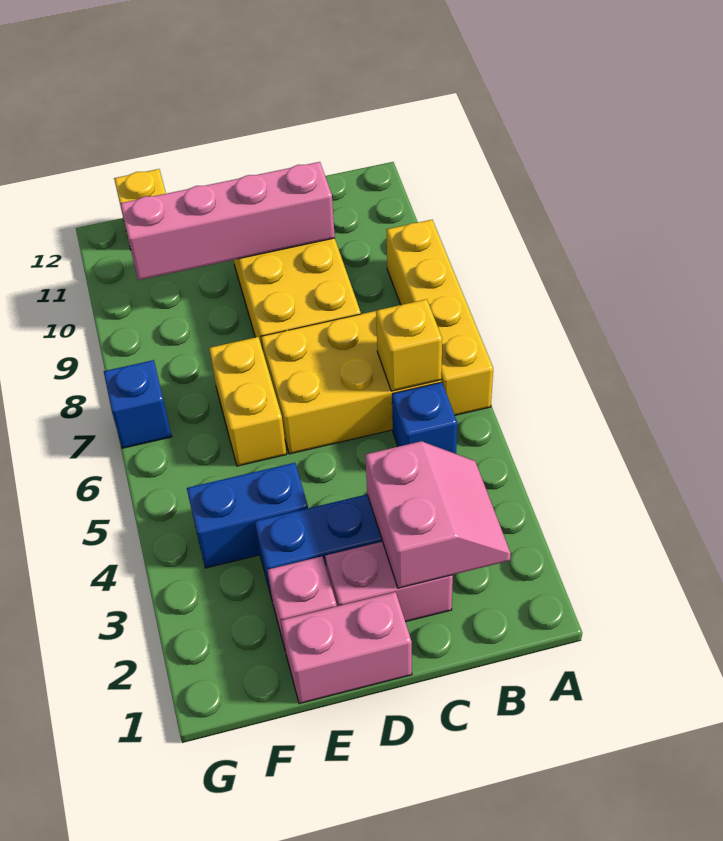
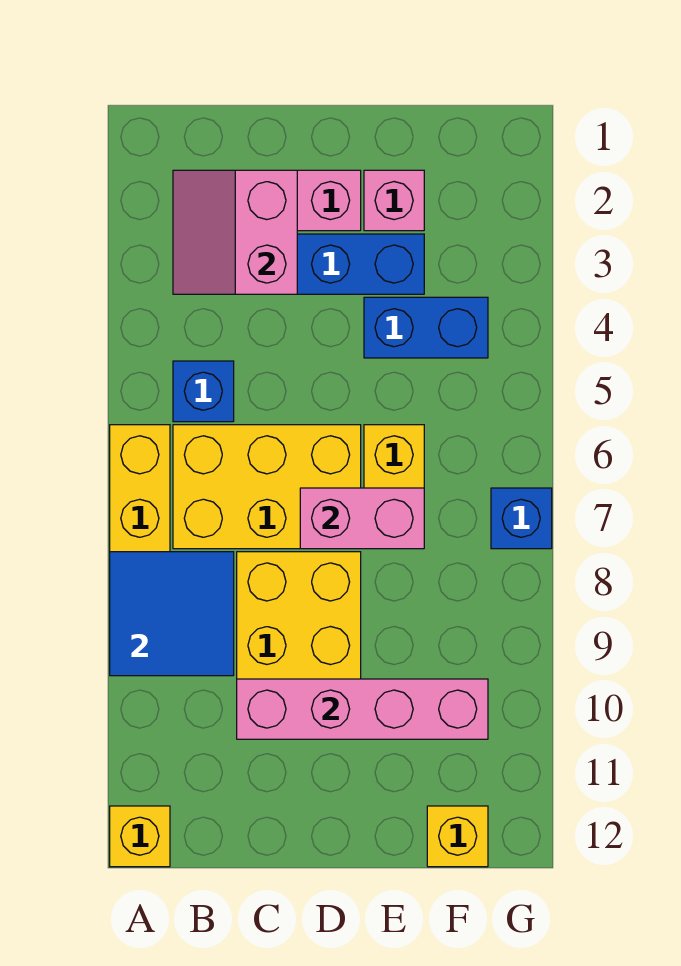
none -> blue 2x2 tile [110,552,234,676]
yellow 1x1 brick [376,299,442,391] -> yellow 1x1 brick moved to [110,806,170,867]
pink 1x2 brick [281,592,412,704] -> pink 1x2 brick moved to [300,488,424,549]

